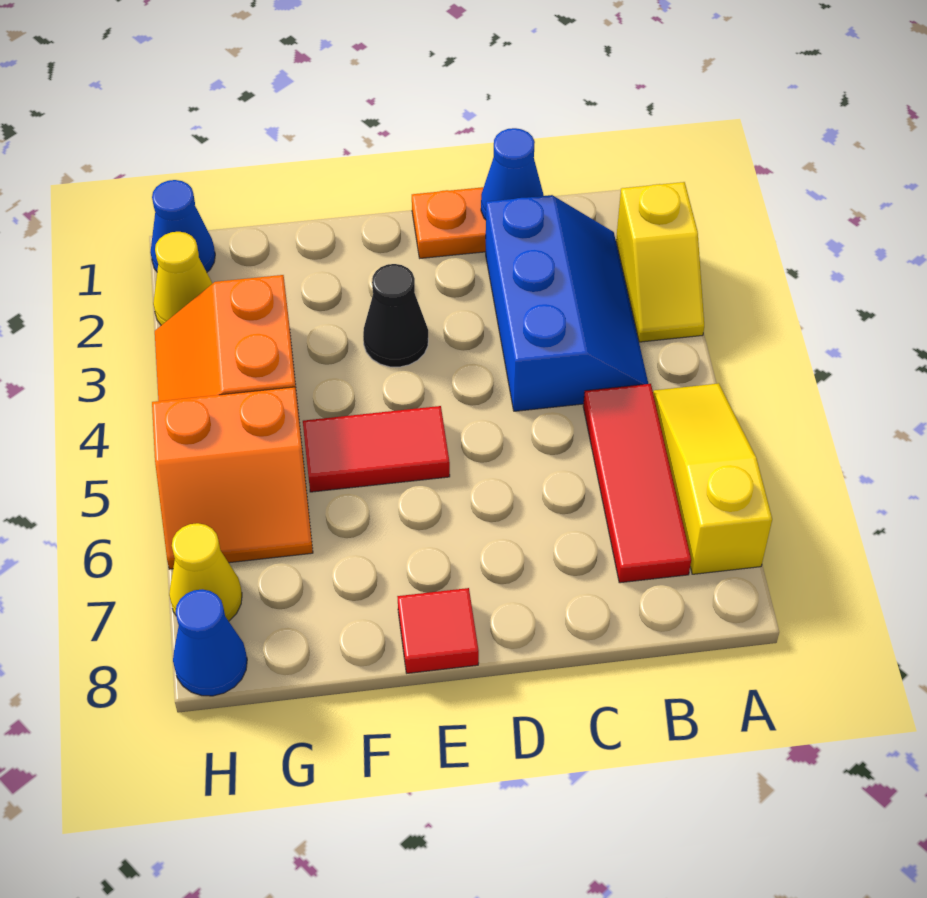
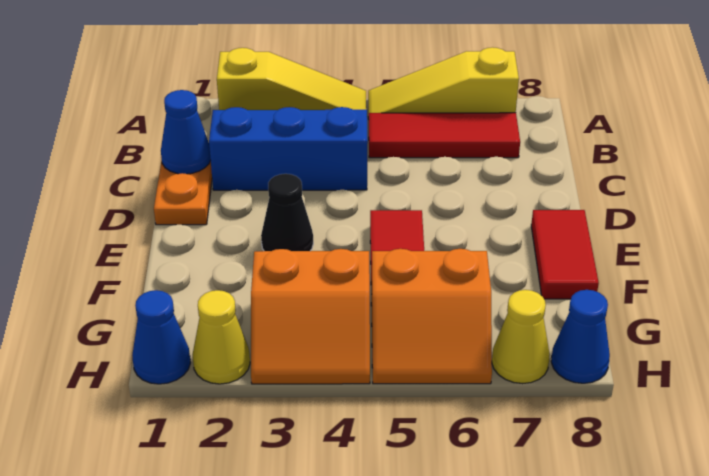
yellow 1x2 slope [616,182,704,342] -> yellow 1x3 slope [217,48,366,110]
red 1x1 tile [397,588,479,673] -> red 1x2 tile [531,210,599,299]
orange 2x2 slope [152,387,313,569] -> orange 2x2 slope turned to [371,249,492,384]

